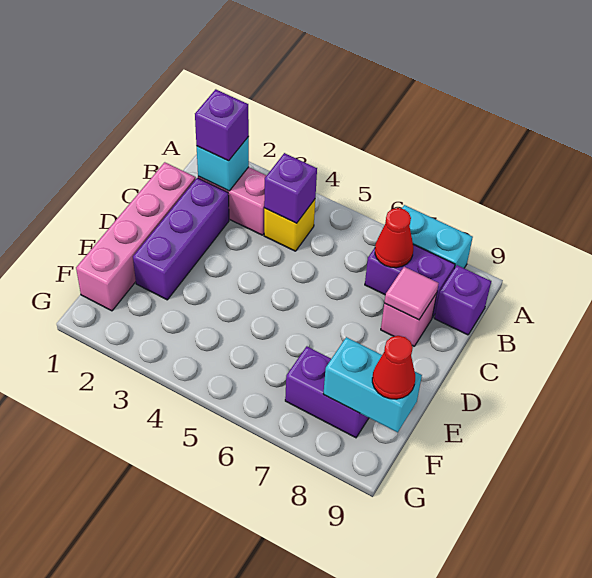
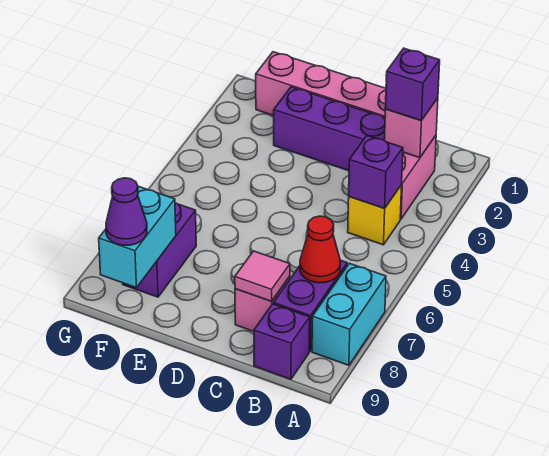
cyan 1x1 brick [197,137,249,191] -> pink 1x1 brick [384,98,438,158]
red 1x1 cone [372,336,415,399] -> purple 1x1 cone [106,178,147,245]

